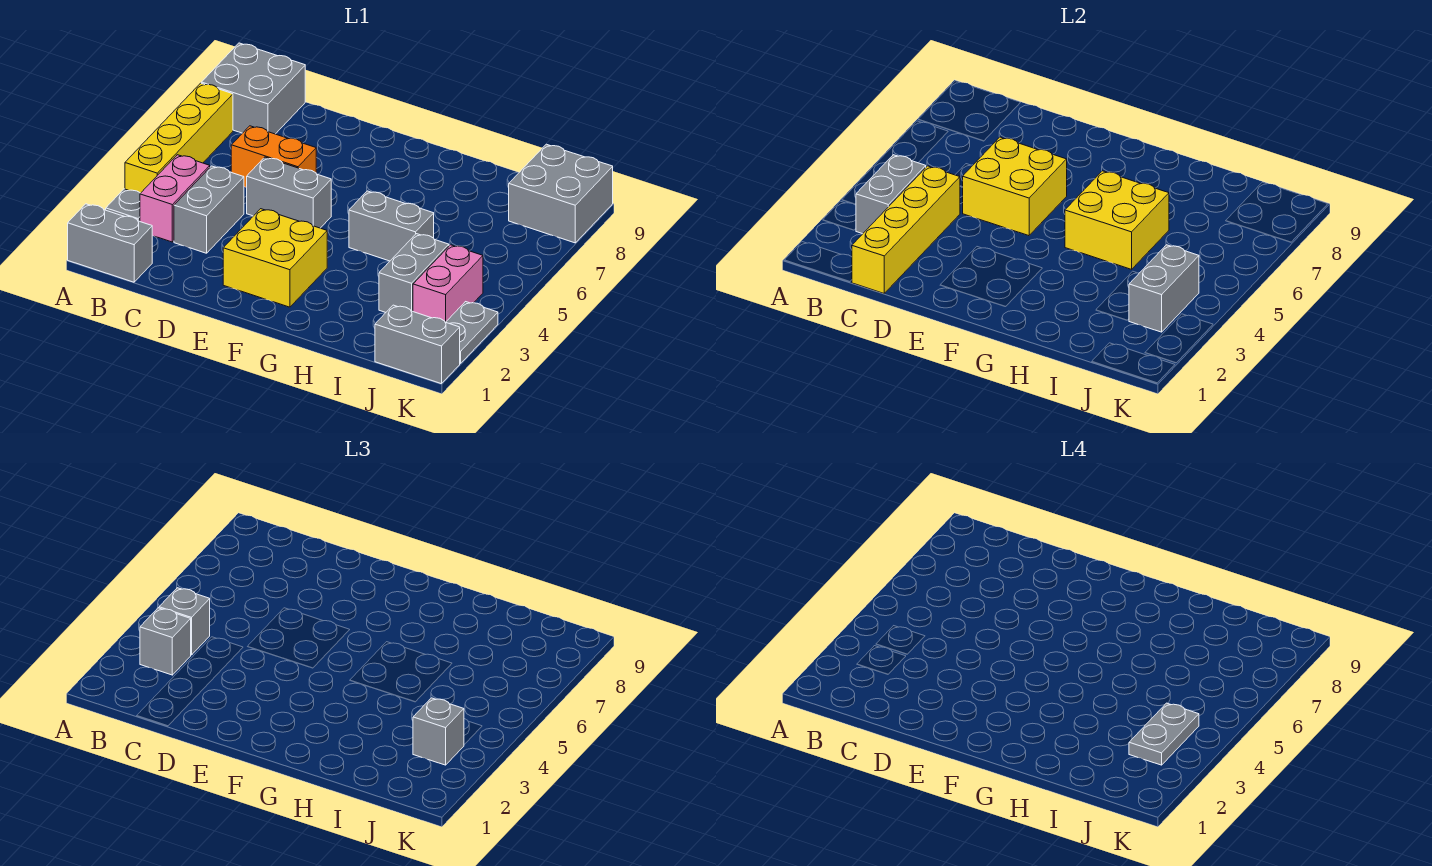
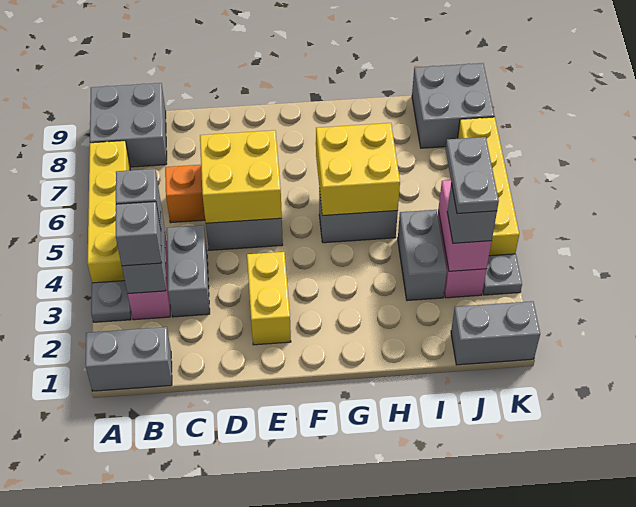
yellow 1x4 brick [852,166,960,293] -> yellow 1x4 brick moved to [458,117,519,256]
yellow 2x2 brick [223,209,327,307] -> yellow 1x2 brick [247,252,291,345]
grey 1x2 brick [1129,245,1199,332] -> pink 1x2 brick [438,180,492,271]
grey 1x2 plate [446,302,498,363] -> grey 1x1 plate [483,254,522,295]

